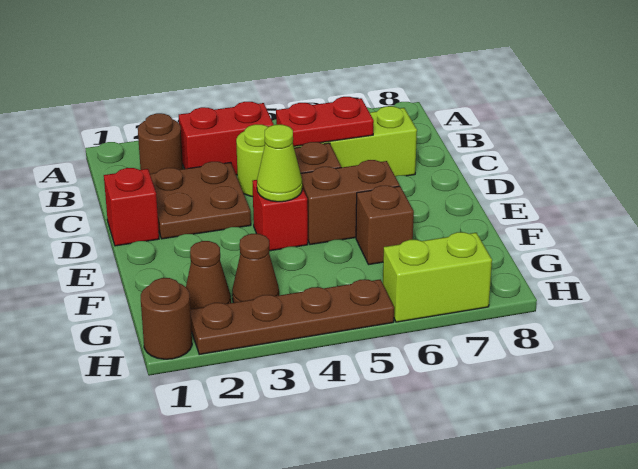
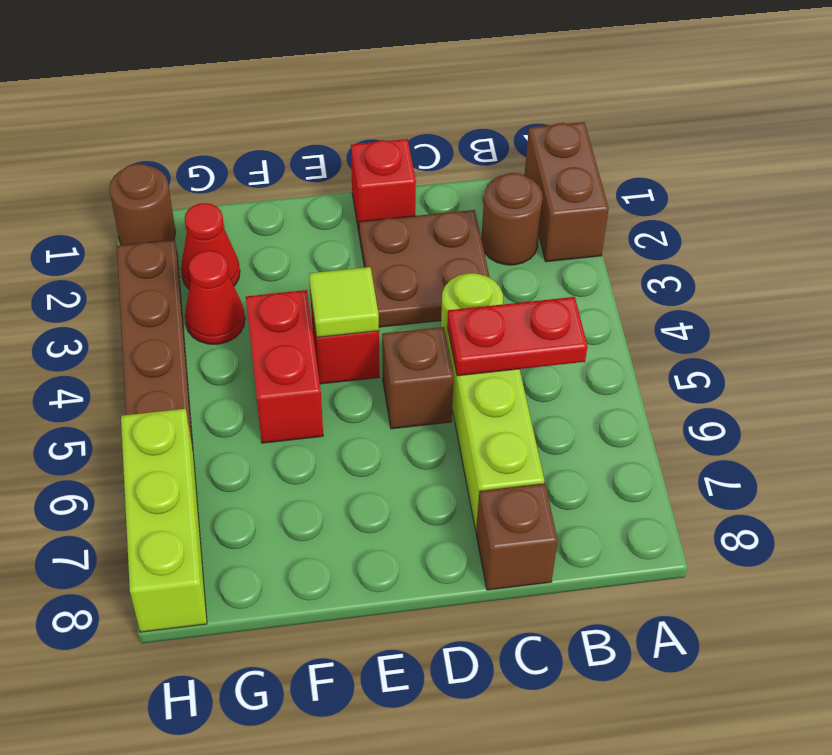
red 1x2 brick [179,102,273,175] -> red 1x2 brick moved to [246,290,323,443]
red 1x2 plate [276,97,374,146] -> red 1x2 plate turned to [447,297,587,376]
lime 1x1 cone [257,125,302,202] -> lime 1x1 tile [309,267,379,337]
brown 1x2 brick [301,160,400,245] -> brown 1x2 brick moved to [525,122,609,262]
brown 1x1 brick [356,186,414,265] -> brown 1x1 brick moved to [476,483,558,590]
brown 1x1 cone [186,241,231,310] -> red 1x1 cone [181,203,240,289]
brown 1x1 cone [232,234,279,303] -> red 1x1 cone [185,251,245,344]
lime 1x2 brick [383,232,492,322] -> lime 1x3 brick [121,409,207,632]

